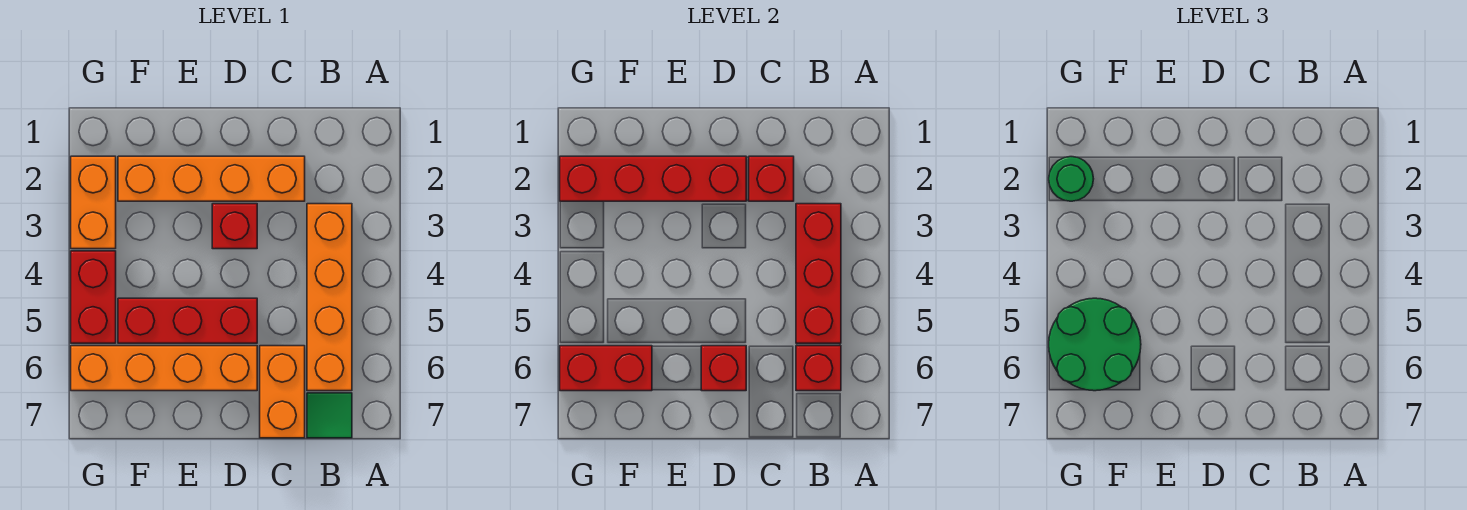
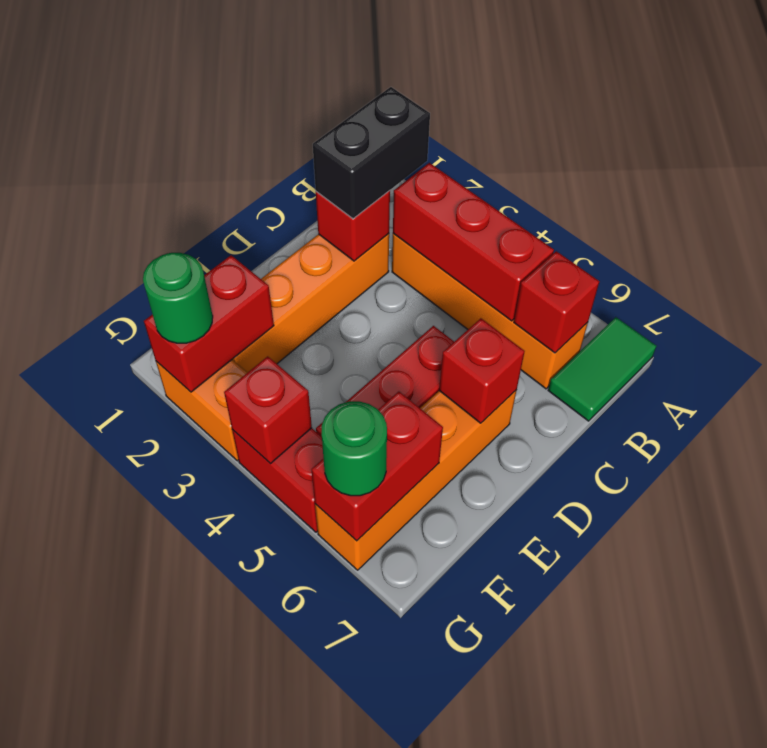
none -> black 1x2 brick [313,87,430,219]
green 1x1 tile [307,393,352,438] -> green 1x2 tile [548,317,656,421]
orange 1x2 brick [260,346,305,438] -> none
red 1x4 brick [560,156,746,201] -> red 1x2 brick [144,255,274,392]
red 1x1 brick [212,204,257,249] -> red 1x1 brick moved to [224,356,312,464]
green 2x2 round brick [1049,298,1141,391] -> green 1x1 round brick [322,401,387,496]

